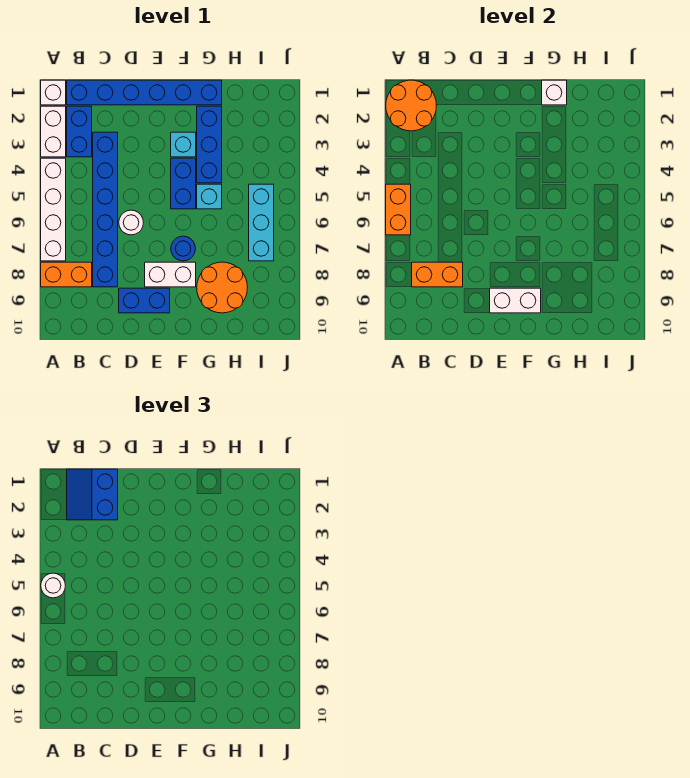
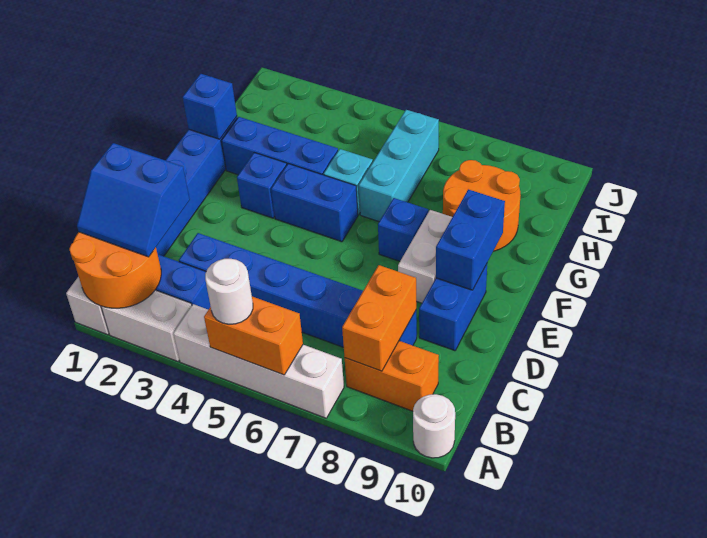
orange 1x2 brick [41,262,92,287] -> orange 1x2 brick turned to [345,341,439,411]
white 1x1 round brick [119,210,143,235] -> white 1x1 round brick moved to [413,394,455,458]
white 1x2 brick [490,288,541,313] -> blue 1x2 brick [436,189,505,290]
cyan 1x1 brick [171,132,196,157] -> blue 1x1 brick [237,153,287,218]
blue 1x1 round brick [171,236,195,261] -> blue 1x1 brick [378,198,428,261]
white 1x1 brick [542,80,567,105] -> blue 1x1 brick [183,74,237,139]
cyan 1x3 brick [249,184,274,261] -> cyan 1x3 brick turned to [359,110,439,222]

